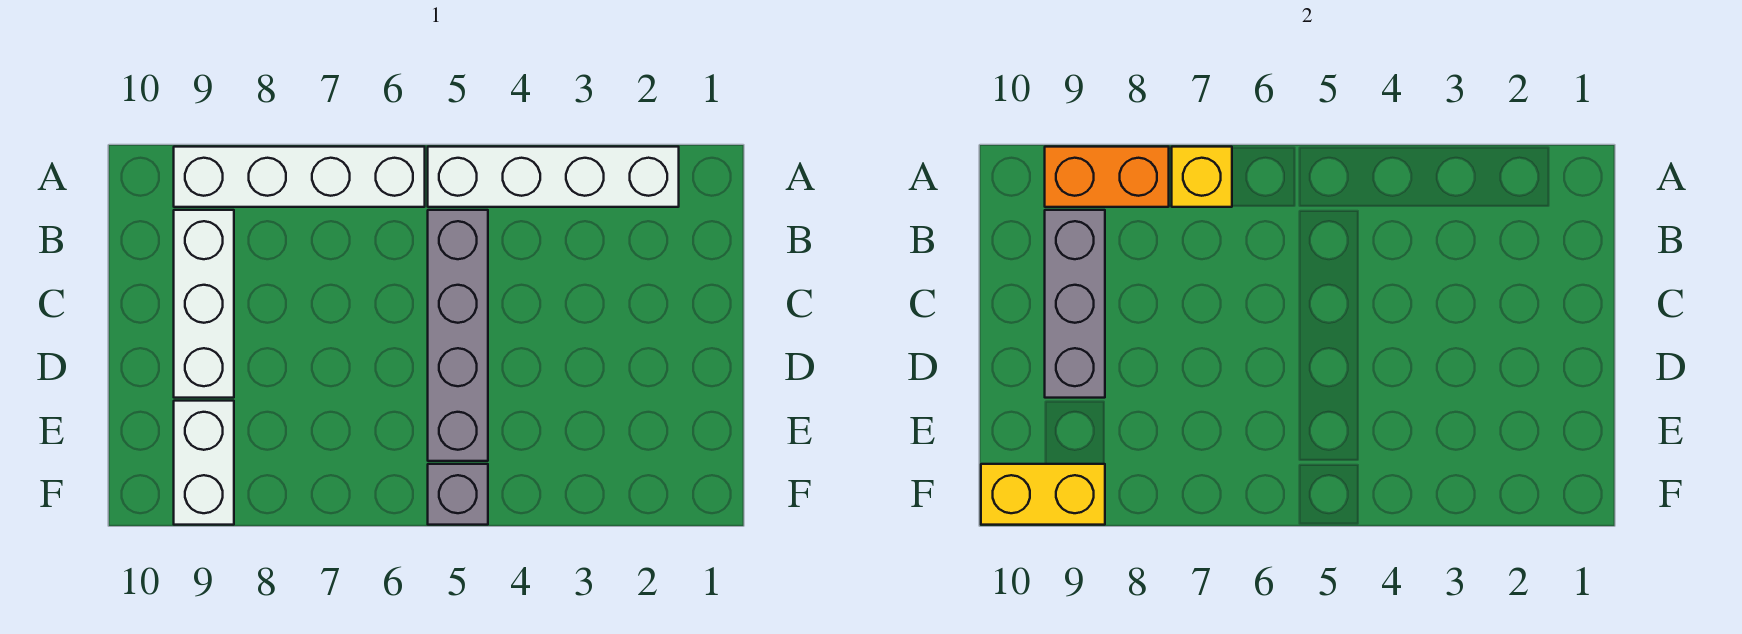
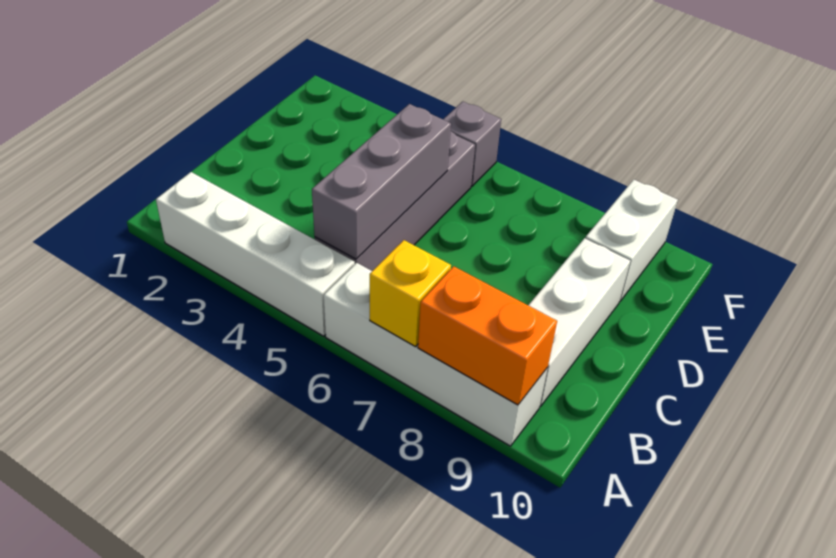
grey 1x3 brick [1045,210,1105,398] -> grey 1x3 brick moved to [312,104,451,259]
yellow 1x2 brick [981,464,1105,525] -> none

